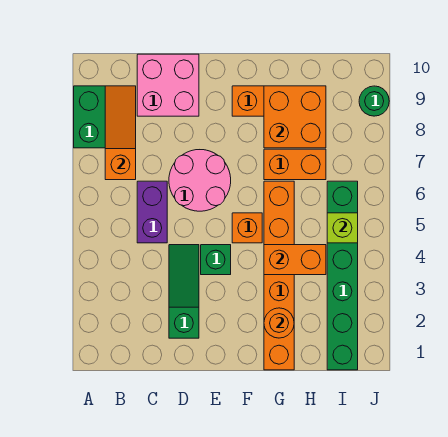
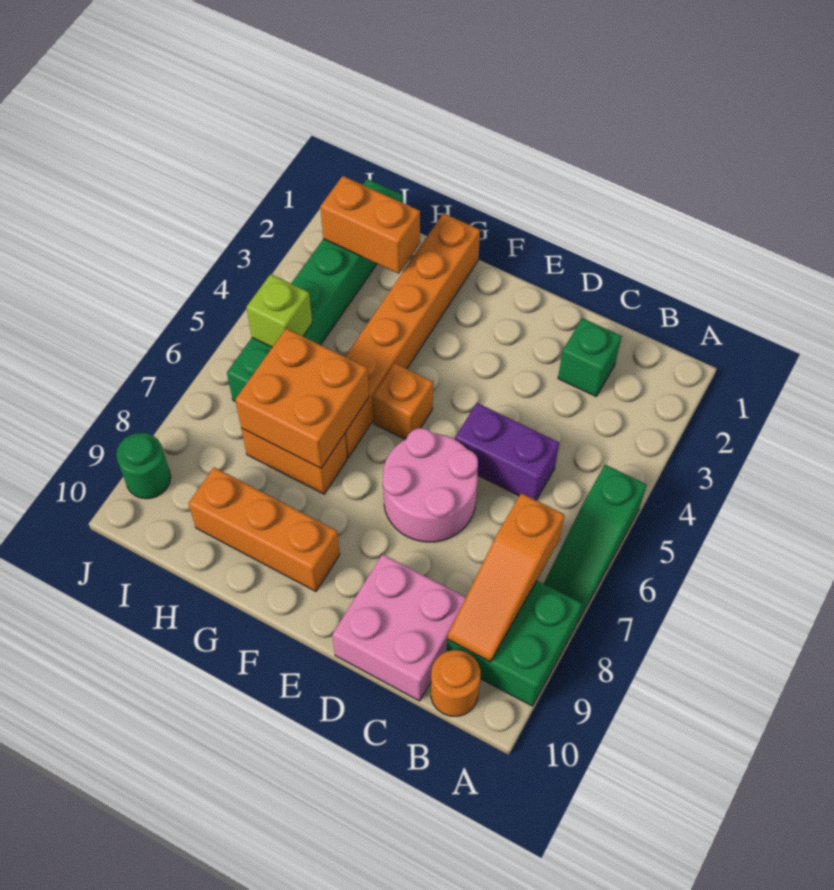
purple 1x2 brick [137,181,167,243] -> purple 1x2 brick turned to [455,403,560,500]
green 1x3 slope [169,245,199,338] -> green 1x3 slope moved to [544,465,646,623]
green 1x1 brick [201,245,231,275] -> green 1x1 brick moved to [558,318,622,396]
orange 1x1 round brick [264,308,294,338] -> orange 1x1 round brick moved to [431,650,481,716]
orange 1x2 brick [264,245,326,275] -> orange 1x2 brick moved to [320,176,420,274]
orange 2x2 brick [264,86,326,148] -> orange 2x2 brick moved to [235,329,369,468]

